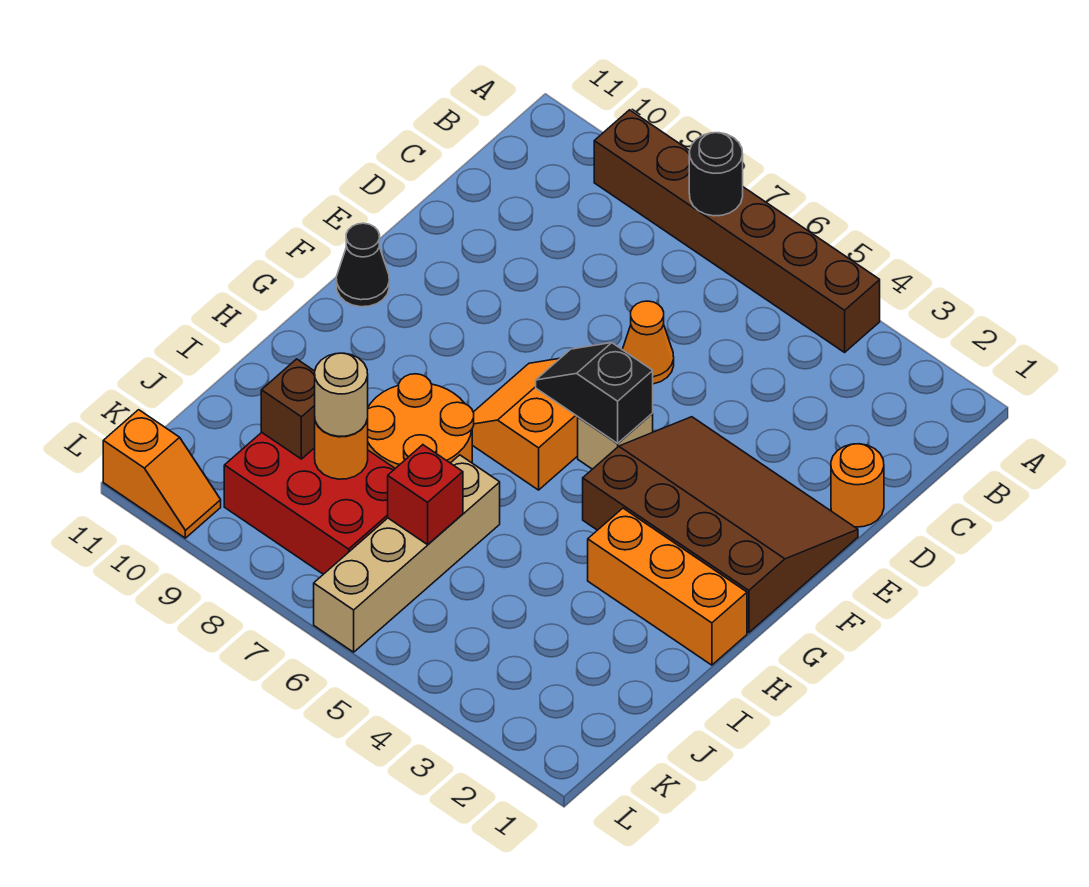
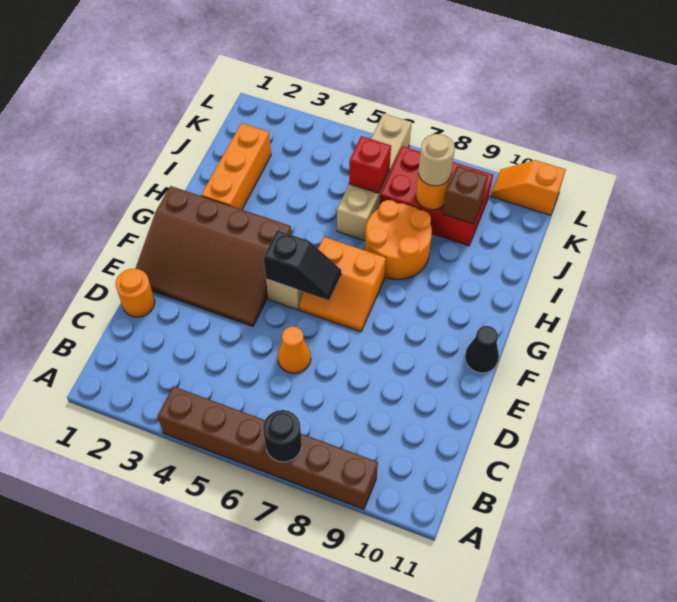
orange 2x2 slope [472,358,578,490] -> orange 2x2 slope turned to [299,237,386,332]
orange 1x3 brick [588,508,747,665] -> orange 1x3 brick turned to [201,123,271,210]

